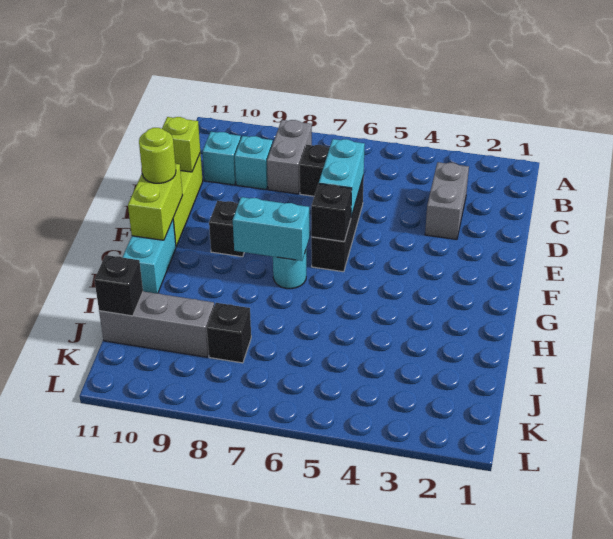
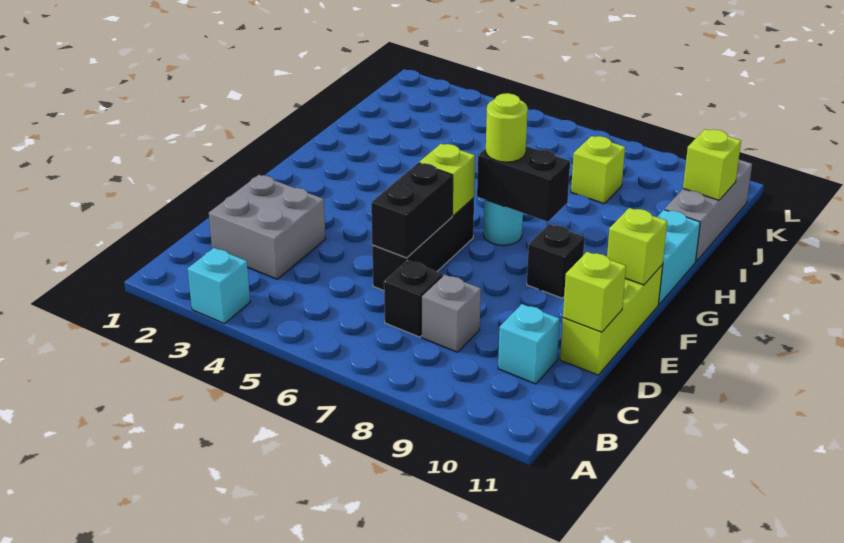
grey 1x2 brick [267,120,312,194] -> grey 1x1 brick [422,274,481,352]
grey 1x2 brick [425,162,469,240] -> grey 2x2 brick [209,175,326,279]
cyan 1x1 brick [235,136,273,190] -> cyan 1x1 brick moved to [188,248,250,324]
cyan 1x2 brick [319,139,365,217] -> black 1x2 brick [371,163,453,258]
black 1x1 brick [311,184,352,242] -> lime 1x1 brick [419,144,475,216]
lime 1x2 brick [128,164,183,240] -> lime 1x1 brick [607,208,667,285]
lime 1x1 round brick [139,128,176,183] -> lime 1x1 round brick moved to [486,93,528,162]
cyan 1x2 brick [233,197,309,261] -> black 1x2 brick [477,146,570,222]
black 1x1 brick [207,303,251,363] -> lime 1x1 brick [571,136,625,204]
grey 1x3 brick [99,292,214,357] -> grey 1x3 brick turned to [665,160,752,261]
black 1x1 brick [94,255,143,316] -> lime 1x1 brick [683,129,741,200]

